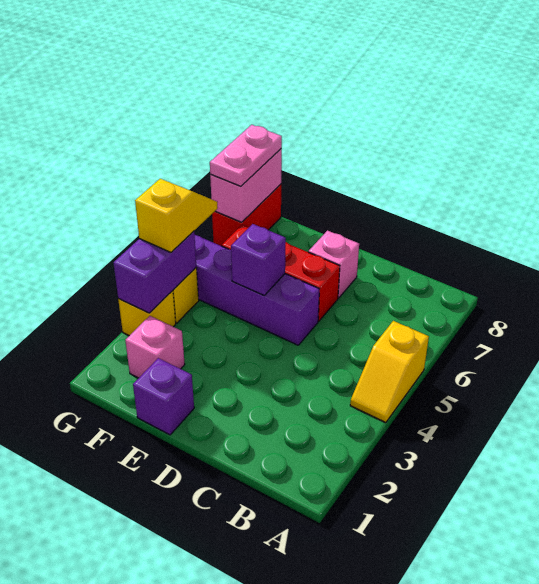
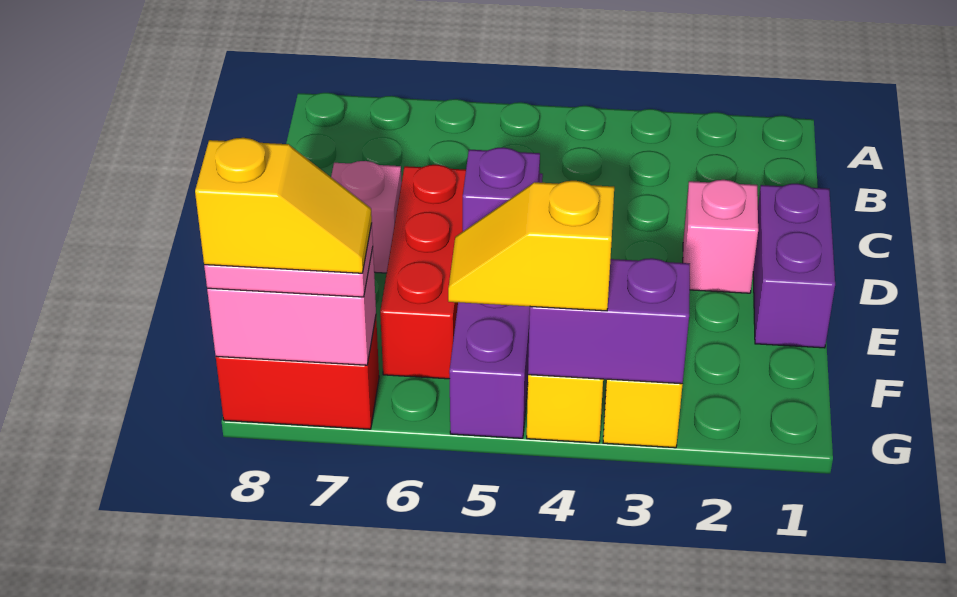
yellow 1x2 slope [350,321,429,423] -> yellow 1x2 slope moved to [195,138,372,273]
purple 1x1 brick [133,358,194,435] -> purple 1x2 brick [753,184,835,348]
pink 1x1 brick [125,316,185,378] -> pink 1x1 brick moved to [683,180,758,293]

